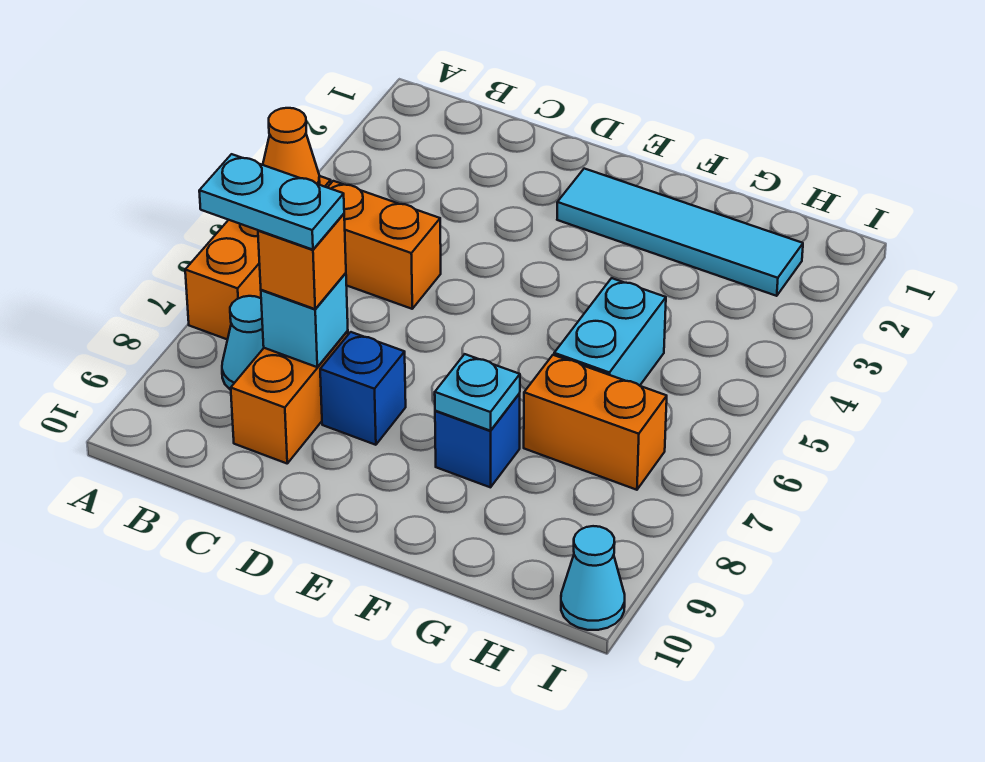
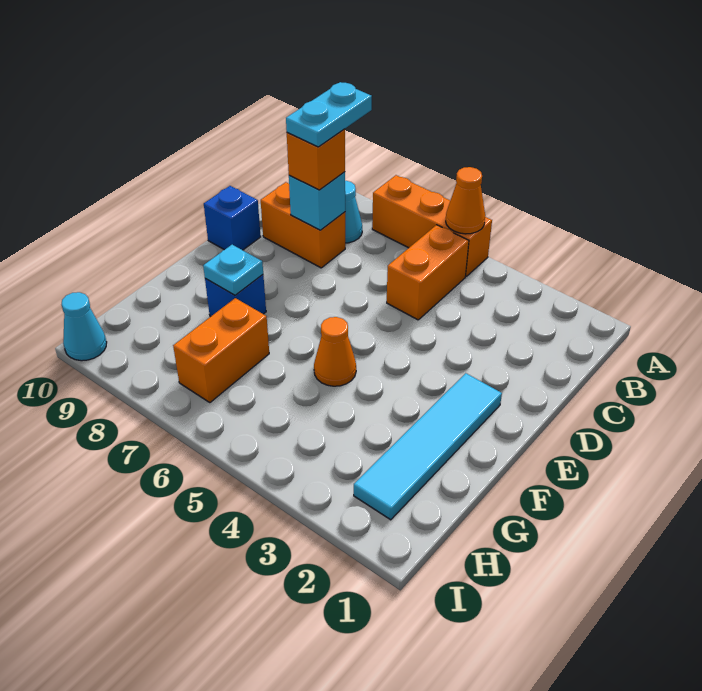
blue 1x1 brick [320,332,406,445] -> blue 1x1 brick moved to [204,186,261,250]
none -> orange 1x1 cone [314,317,356,386]
cyan 1x2 brick [554,278,666,386] -> none

